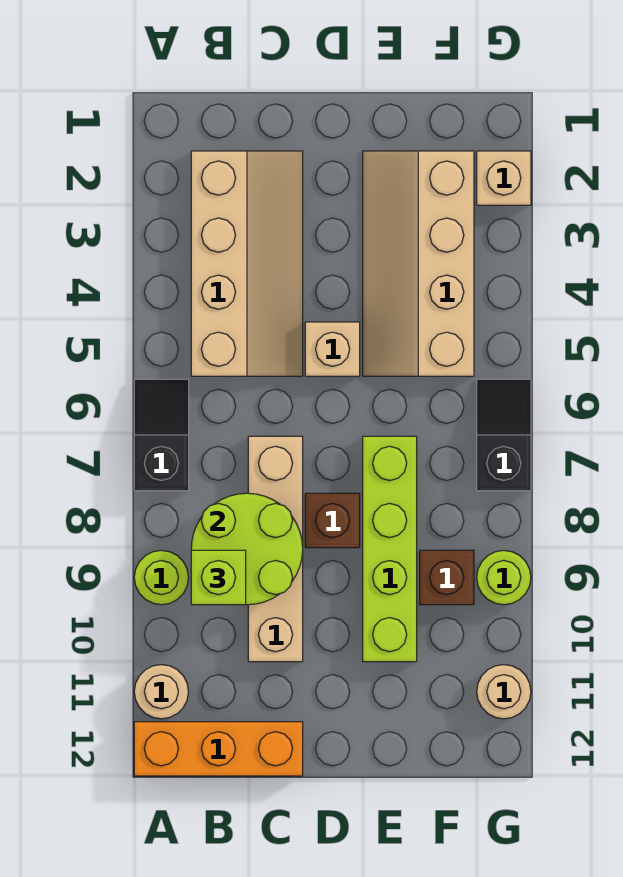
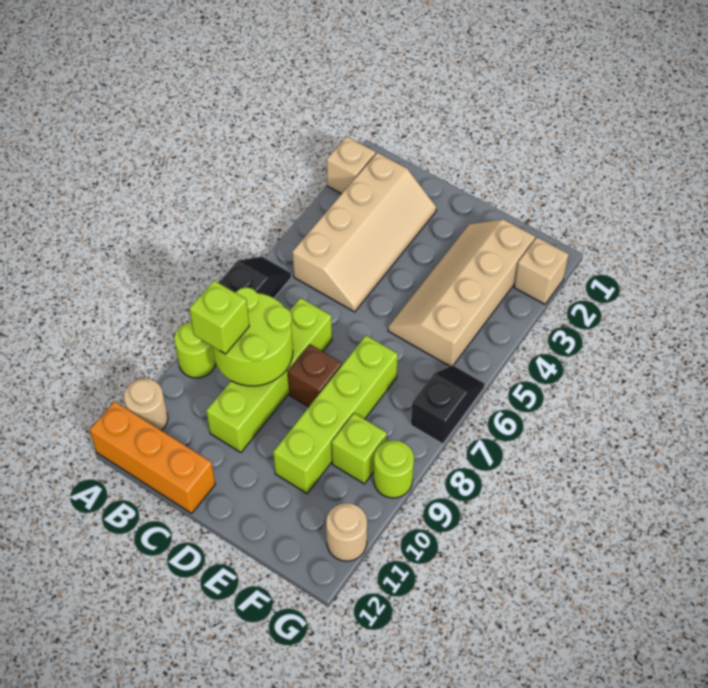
tan 1x4 brick [248,436,303,662] -> lime 1x4 brick [206,298,332,452]
tan 1x1 brick [305,322,360,376] -> tan 1x1 brick moved to [327,136,376,194]
brown 1x1 brick [420,550,474,605] -> lime 1x1 brick [332,413,387,484]

